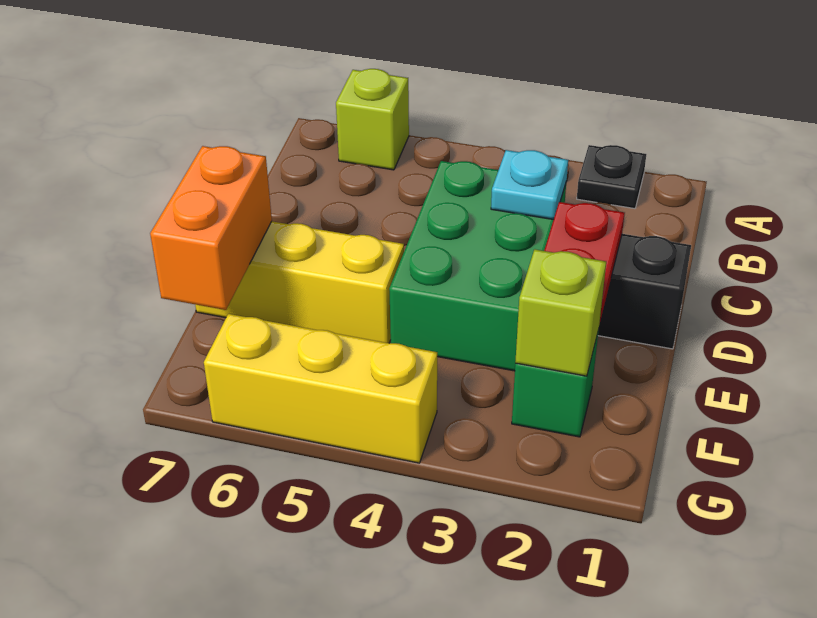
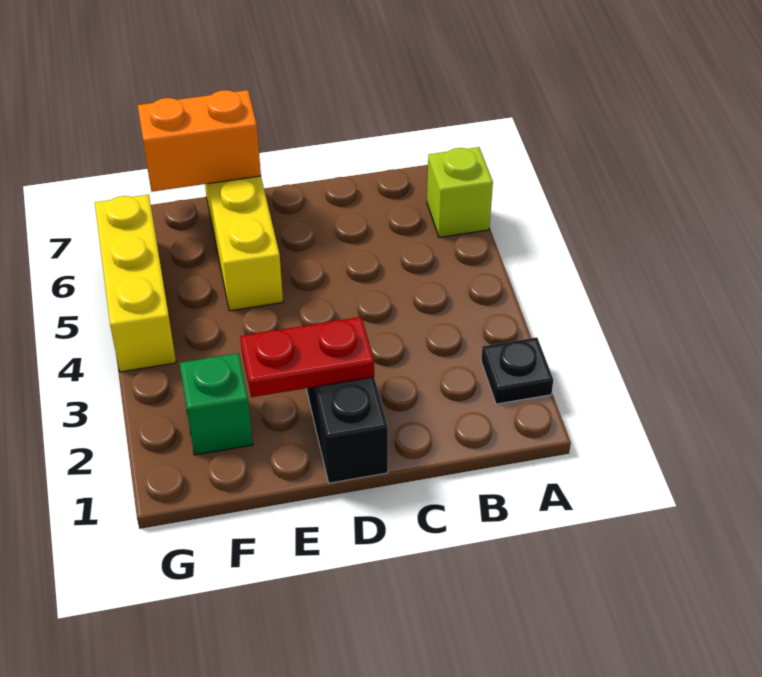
green 2x3 brick [389,161,566,371] -> none
cyan 1x1 plate [491,150,568,220] -> none
lime 1x1 brick [515,249,606,376] -> none

